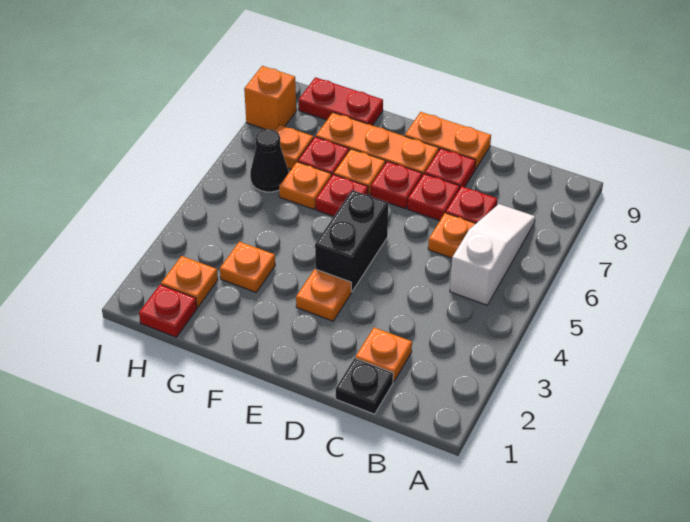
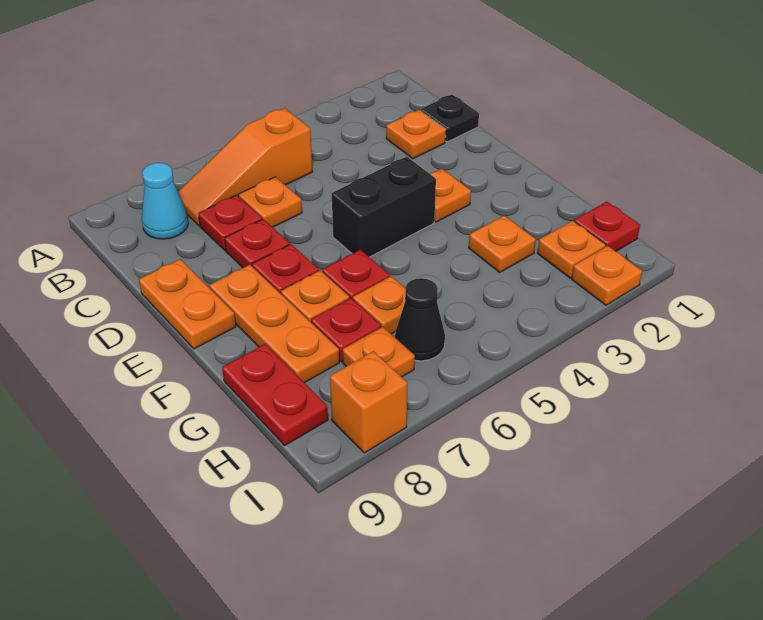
white 1x3 slope [450,204,535,305] -> orange 1x3 slope [178,108,312,226]
none -> cyan 1x1 cone [142,163,188,239]
red 1x1 plate [425,148,476,189] -> none
none -> orange 1x1 plate [572,246,642,305]

